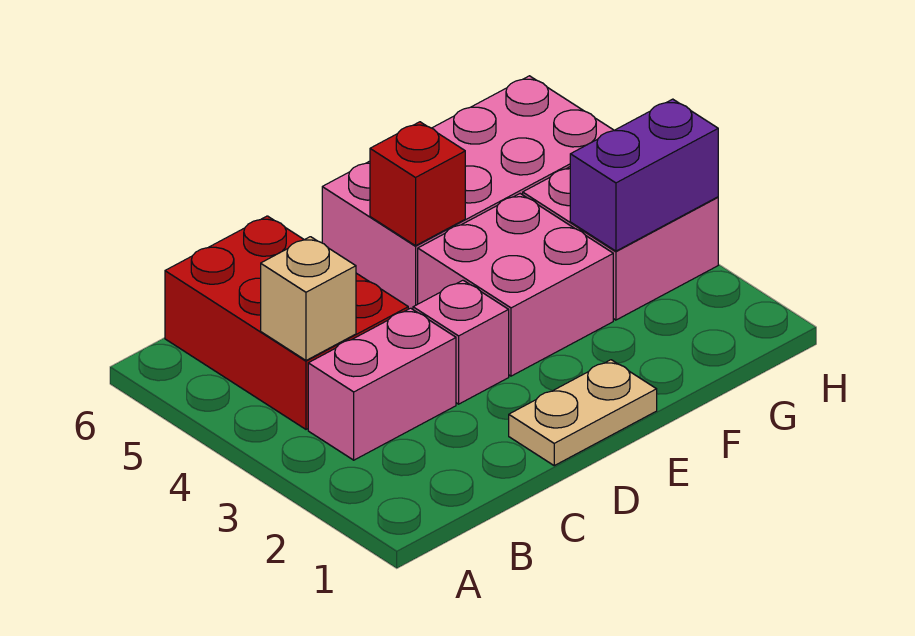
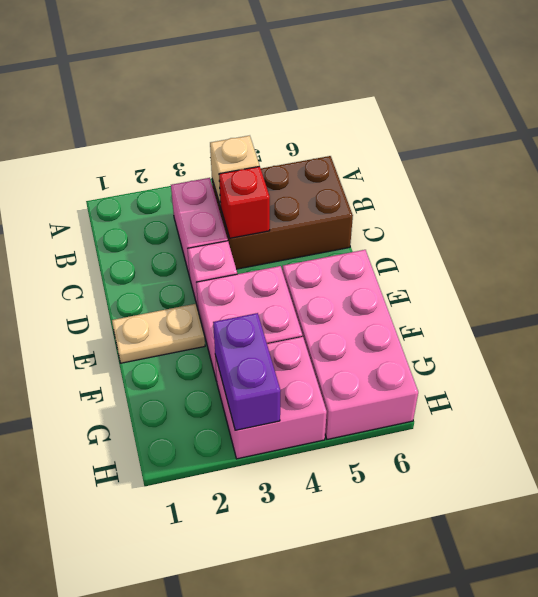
red 2x3 brick [165,216,408,429] -> brown 2x3 brick [212,156,353,269]
tan 1x2 plate [509,360,657,466] -> tan 1x2 plate turned to [112,304,205,363]
red 1x1 brick [370,122,465,246] -> red 1x1 brick moved to [219,166,270,238]

